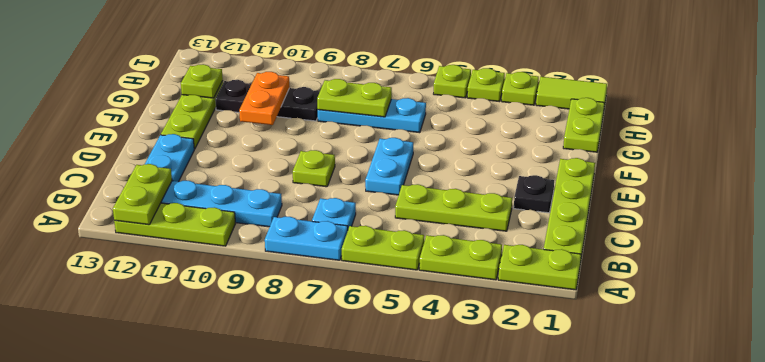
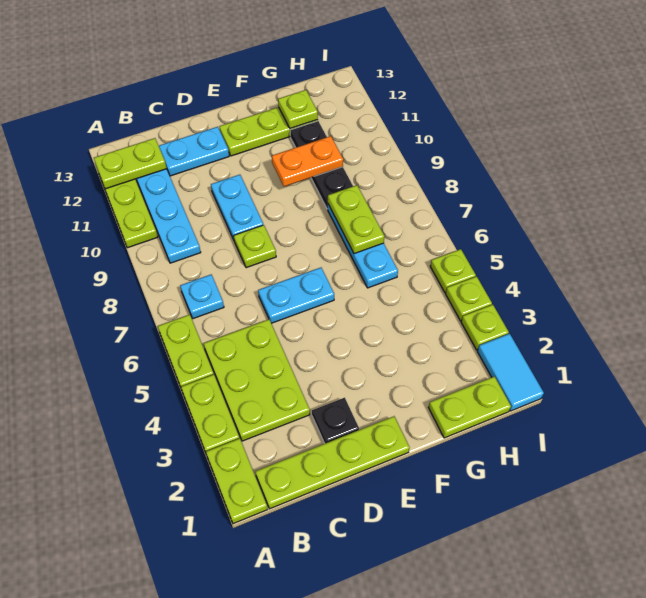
cyan 1x2 plate [265,217,348,260] -> cyan 1x2 plate moved to [211,175,263,240]
lime 1x3 plate [395,184,512,231] -> lime 2x3 plate [204,319,310,441]
lime 1x2 tile [536,77,607,109] -> cyan 1x2 tile [477,334,544,411]

